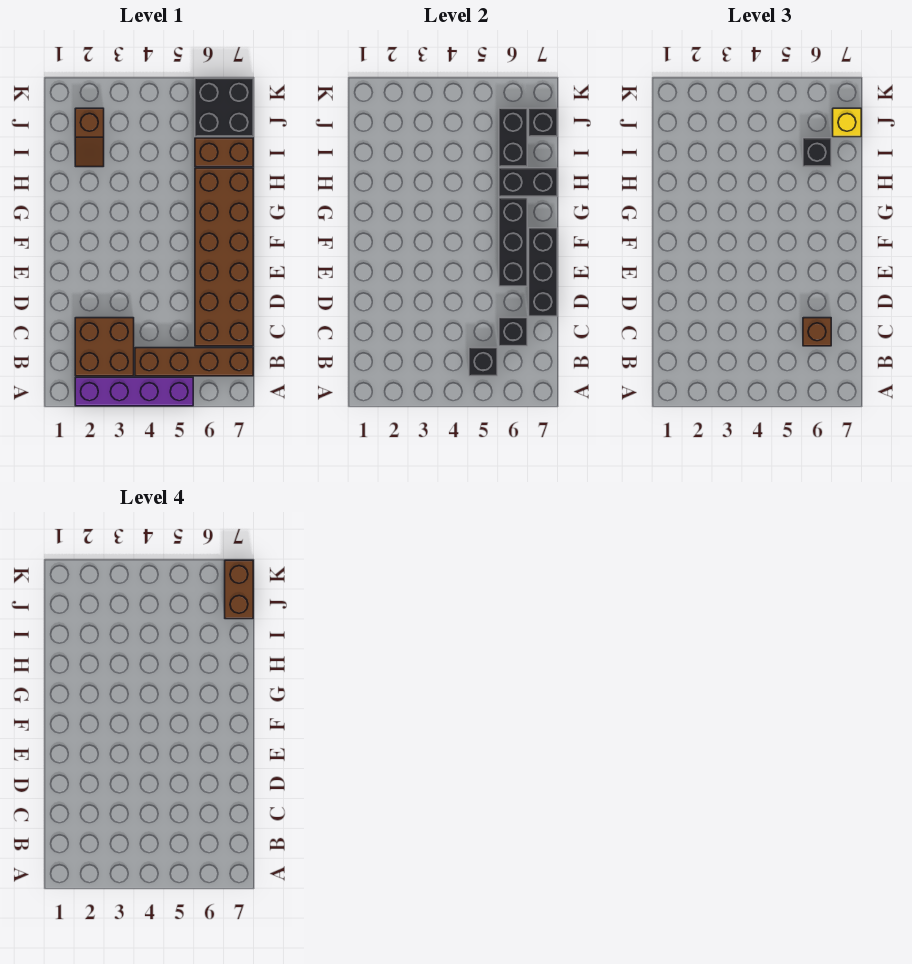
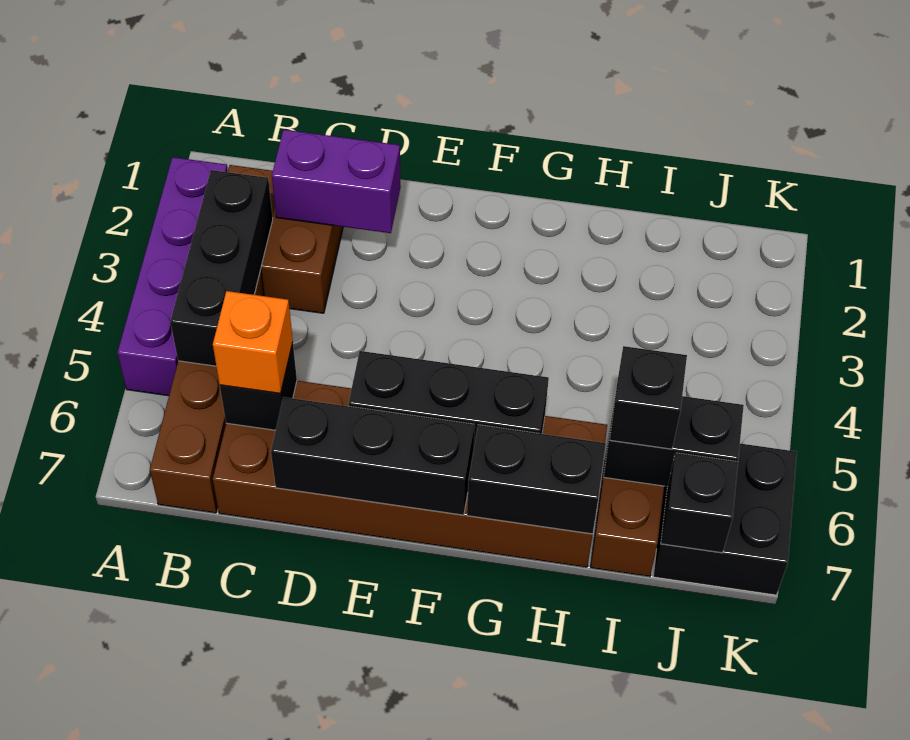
black 1x1 brick [469,348,497,376] -> black 1x3 brick [170,170,273,366]
none -> purple 1x2 brick [272,130,401,233]
brown 1x1 brick [803,318,831,346] -> orange 1x1 brick [213,291,293,393]
black 1x2 brick [499,168,557,197] -> black 1x2 brick turned to [467,425,606,534]
brown 1x2 slope [75,108,104,167] -> none
yellow 1x1 brick [833,108,861,137] -> none
brown 1x2 brick [225,560,253,619] -> none

